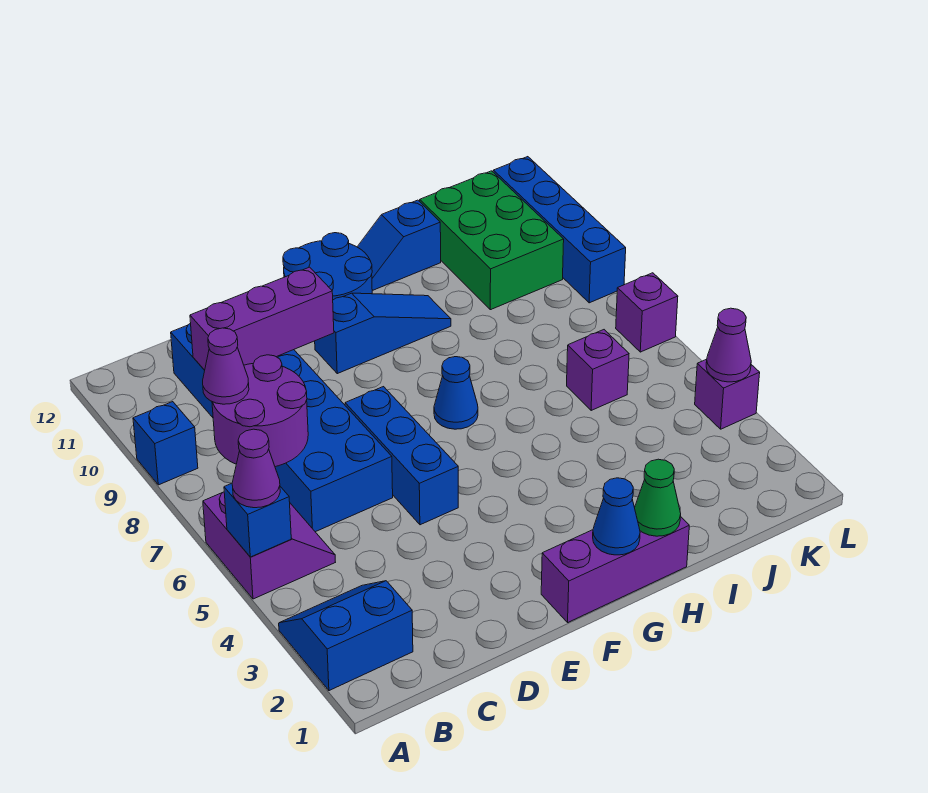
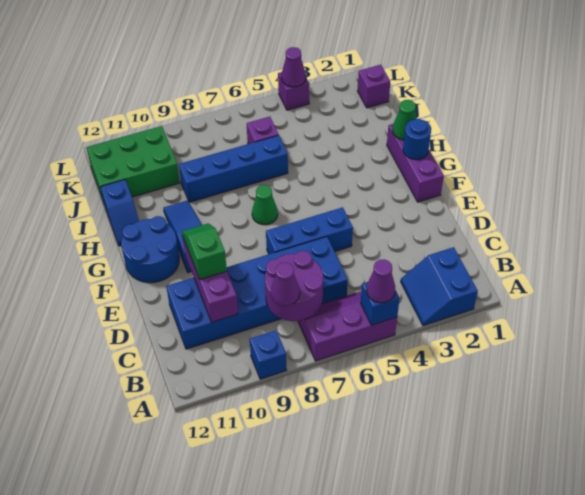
purple 2x2 slope [203,492,335,599] -> purple 2x3 slope [298,291,397,361]
none -> green 1x2 slope [182,223,227,279]
blue 1x1 cone [593,478,640,555] -> blue 1x1 round brick [403,119,431,160]
blue 1x1 cone [434,357,478,429] -> green 1x1 cone [252,185,278,225]
purple 1x1 brick [616,273,678,352] -> purple 1x1 brick moved to [358,65,390,108]
blue 1x4 brick [493,157,626,303] -> blue 1x4 brick moved to [179,135,288,202]

